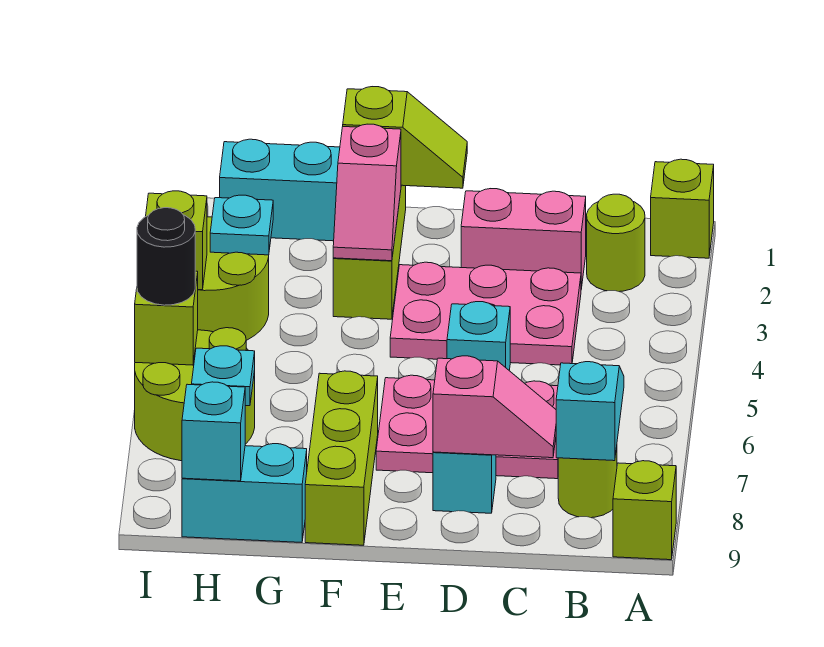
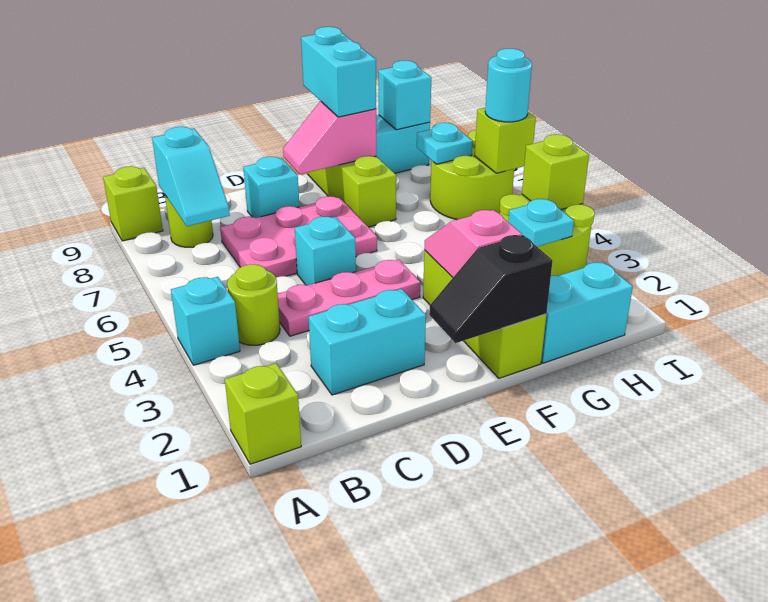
none -> cyan 1x1 brick [171,277,240,365]
lime 1x1 round brick [587,194,645,292] -> lime 1x1 round brick moved to [227,264,280,345]
pink 1x2 brick [461,189,586,289] -> cyan 1x2 brick [309,289,426,395]
pink 2x3 plate [390,262,581,365] -> pink 1x3 plate [278,260,420,336]
pink 1x2 slope [433,356,556,458] -> pink 1x2 slope moved to [283,102,376,174]
lime 1x2 slope [343,87,467,188] -> black 1x2 slope [429,235,553,343]
none -> cyan 1x2 brick [301,27,376,117]
black 1x1 round brick [137,208,195,305] -> cyan 1x1 round brick [485,49,532,122]

